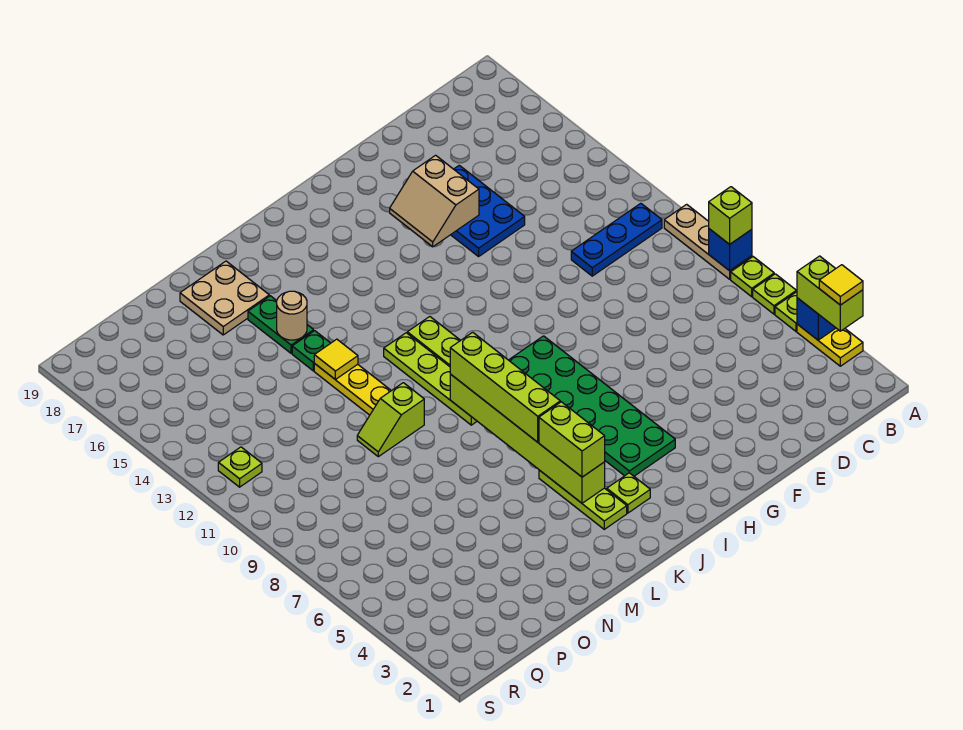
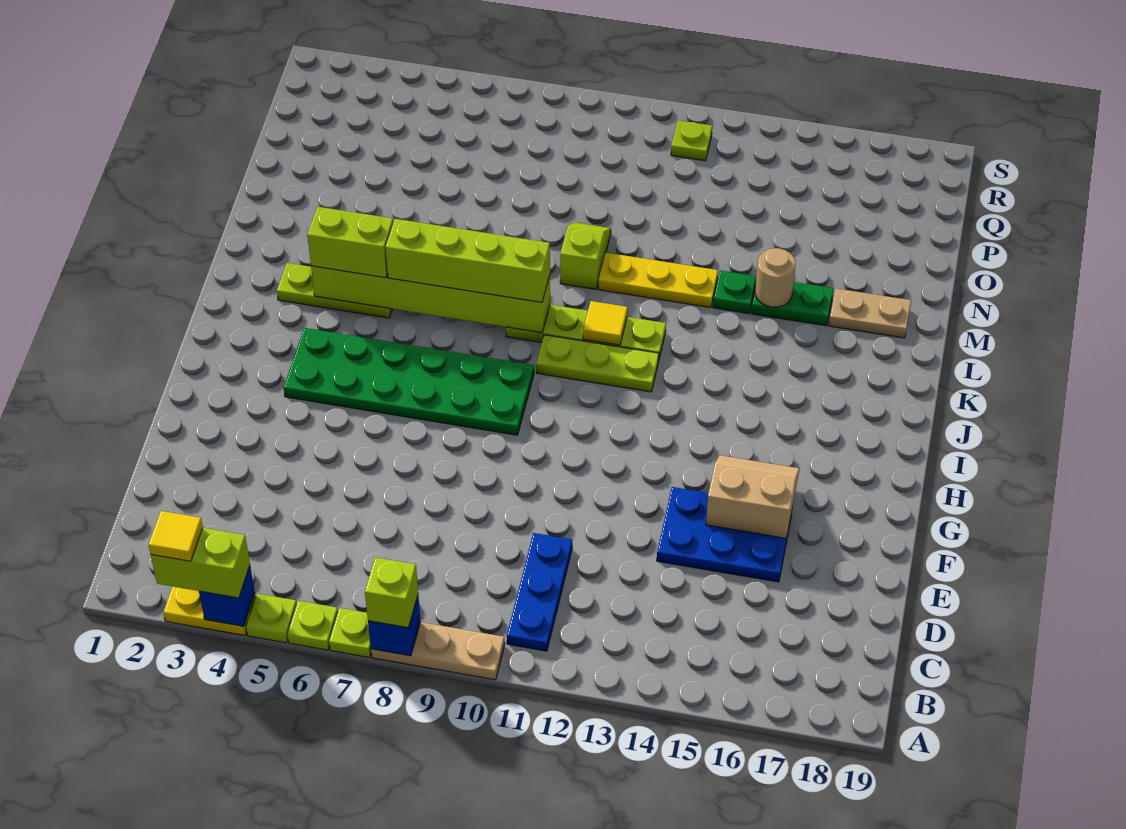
lime 1x1 plate [607,473,650,513] -> none
yellow 1x1 tile [314,339,358,379] -> yellow 1x1 tile moved to [583,301,627,345]
tan 2x2 plate [180,261,269,335] -> tan 1x2 plate [829,289,911,338]

